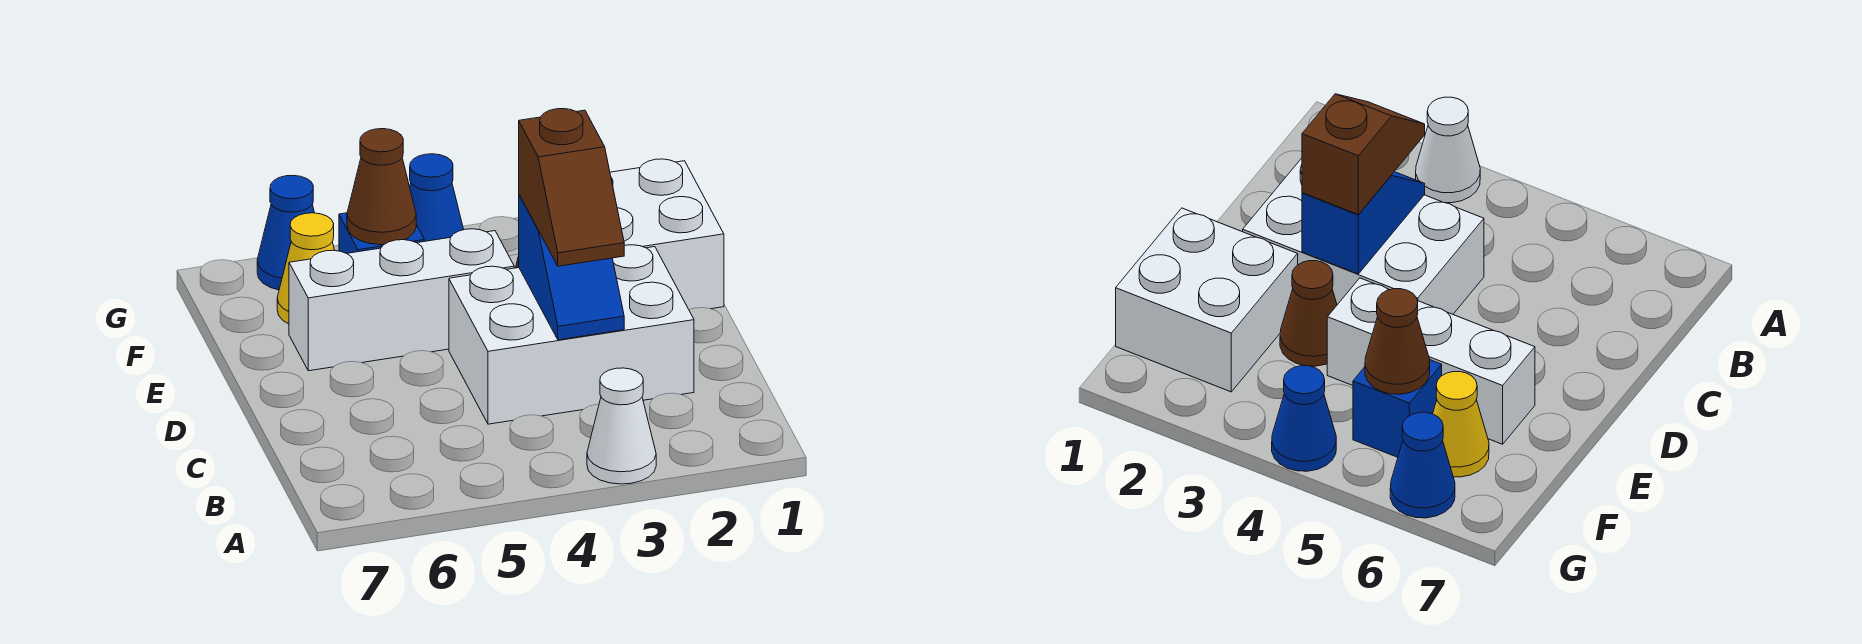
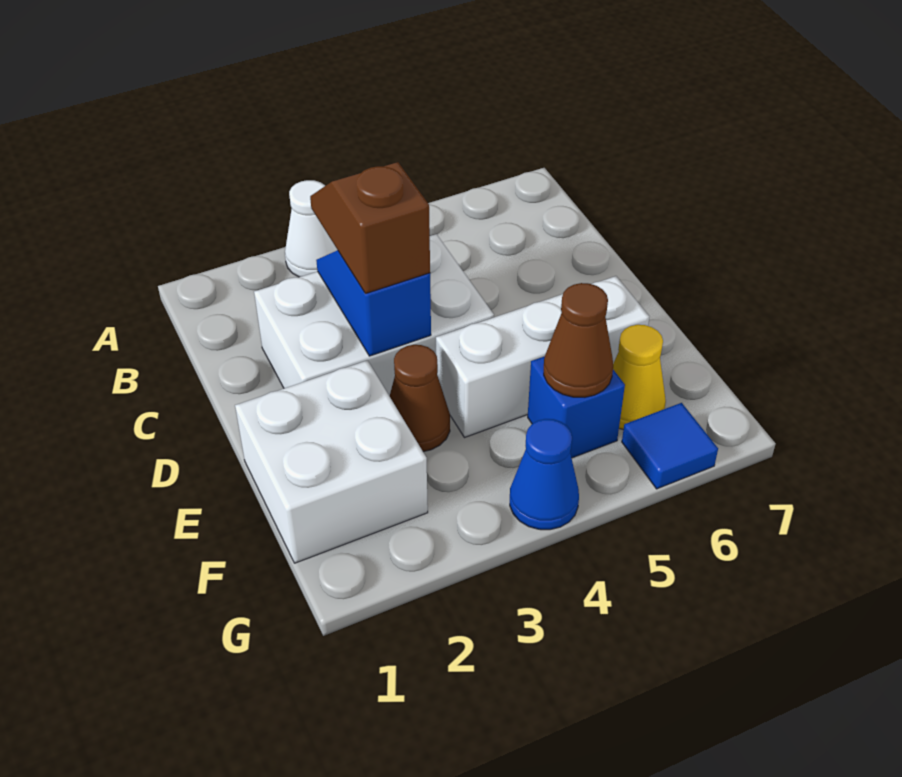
blue 1x1 cone [257,175,314,290] -> blue 1x1 tile [622,403,718,489]

